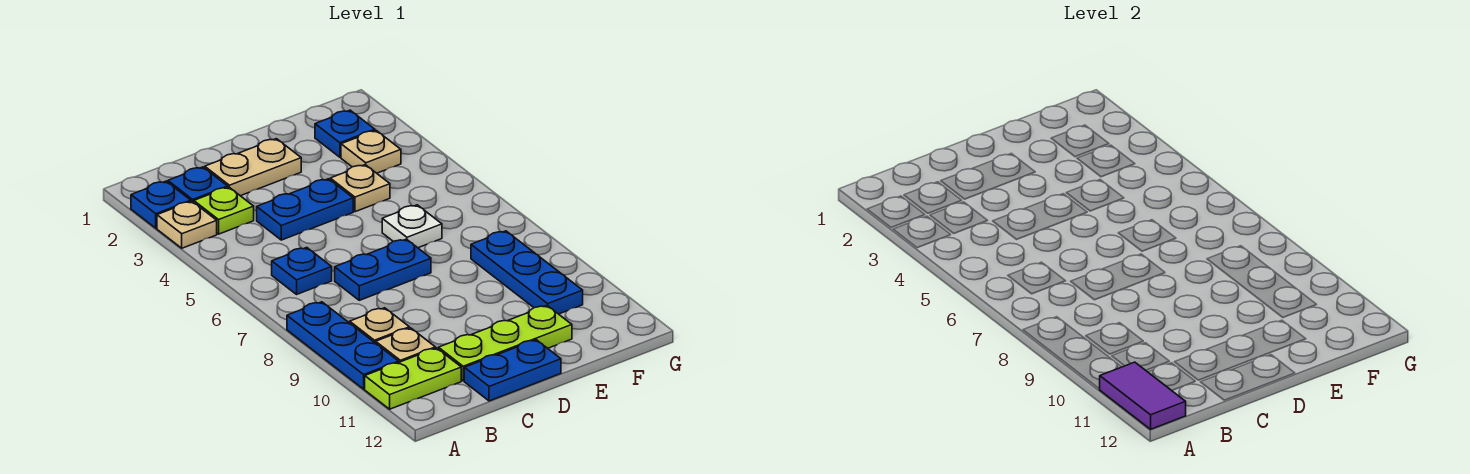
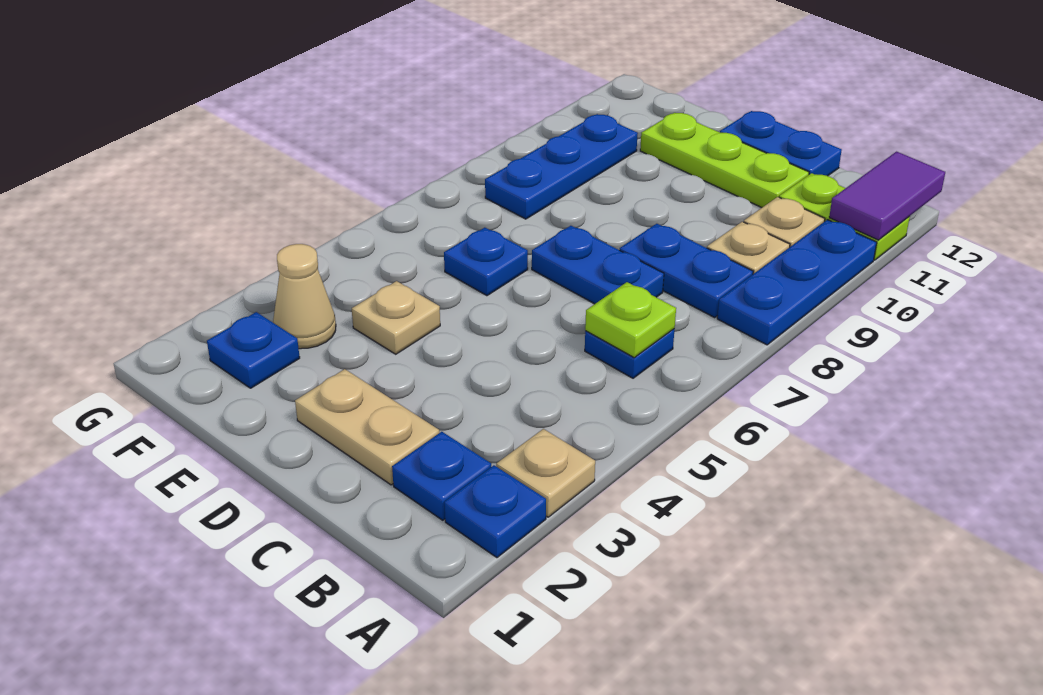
lime 1x1 plate [194,187,254,234] -> lime 1x1 plate moved to [585,282,676,358]
blue 1x2 plate [257,179,353,240] -> blue 1x2 plate moved to [620,224,753,317]
white 1x1 plate [382,205,442,248] -> blue 1x1 plate [444,228,528,296]
tan 1x1 plate [341,131,401,173] -> tan 1x1 cone [273,244,336,349]

